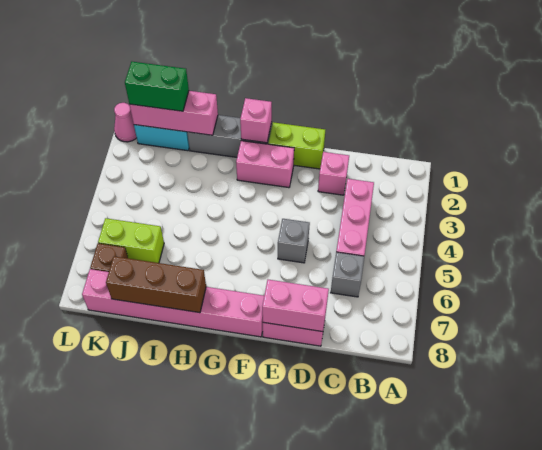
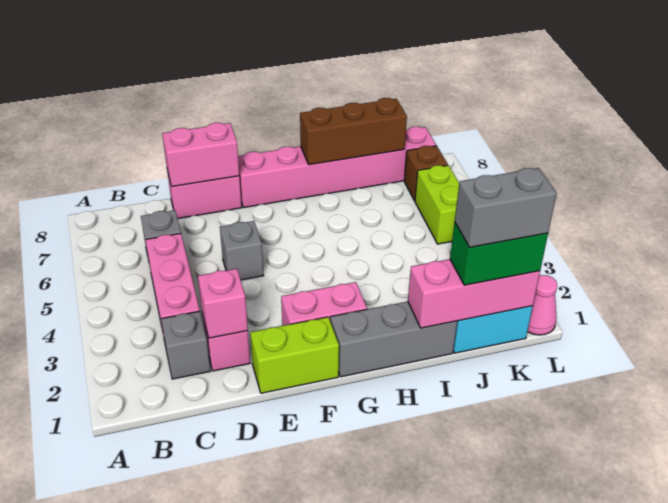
none -> grey 1x1 brick [161,311,210,379]
pink 1x1 brick [240,98,272,143] -> pink 1x1 brick moved to [198,269,248,338]
none -> grey 1x2 brick [455,168,557,247]
lime 1x2 brick [98,218,164,263] -> lime 1x2 brick turned to [415,165,459,244]

